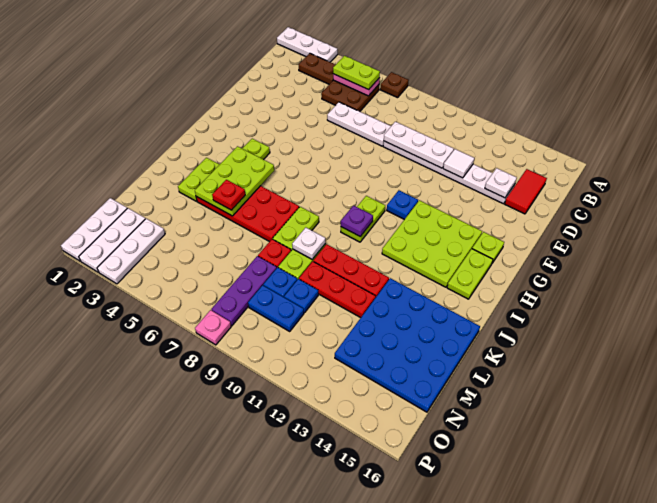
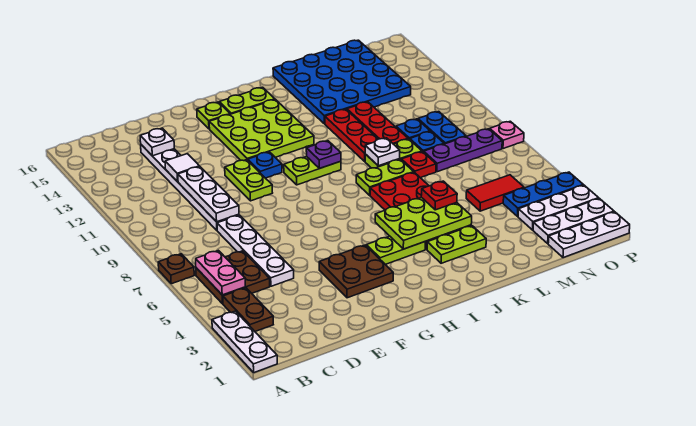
lime 1x2 plate [333,56,380,90] -> lime 1x2 plate moved to [225,160,272,201]
red 1x2 tile [505,169,547,214] -> red 1x2 tile moved to [466,175,524,211]
white 1x3 plate [327,102,391,146] -> white 1x4 plate [217,215,294,286]
none -> brown 2x2 plate [319,245,393,298]
none -> blue 1x3 plate [503,172,583,217]

